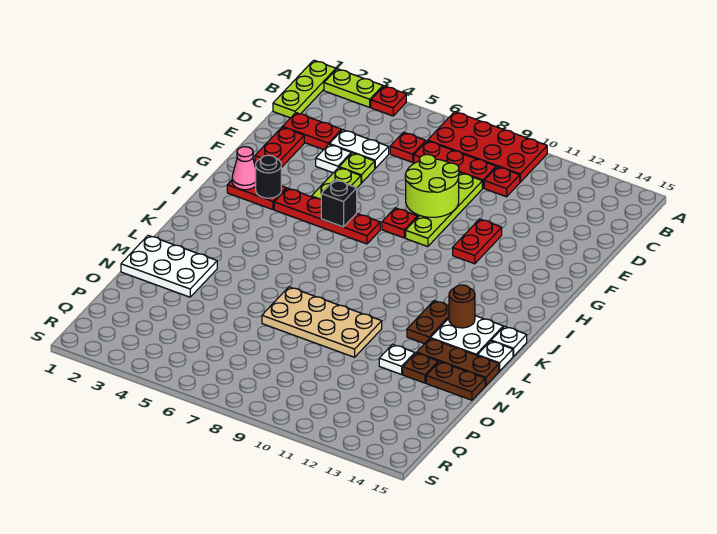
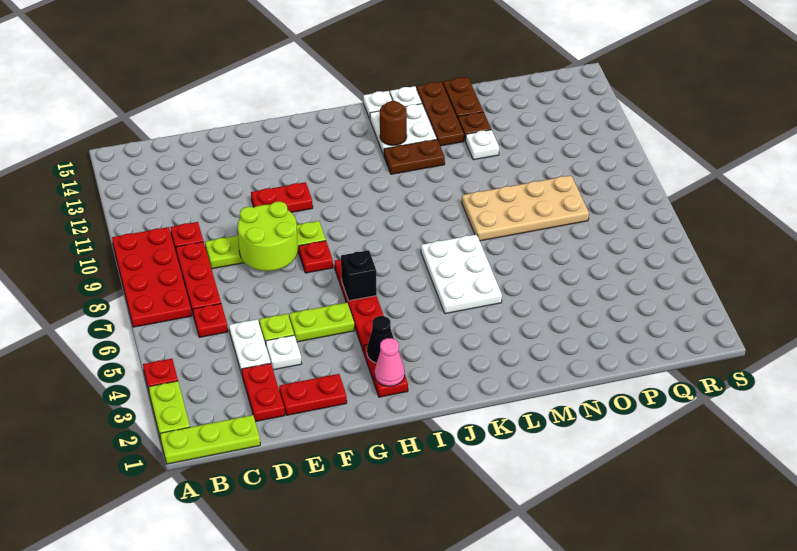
black 1x1 round brick [256,155,281,198] -> black 1x1 cone [367,316,394,363]
white 2x3 plate [121,235,217,297] -> white 2x3 plate moved to [421,234,502,314]
tan 2x4 plate [262,287,382,357] -> tan 2x4 plate turned to [462,175,589,241]

